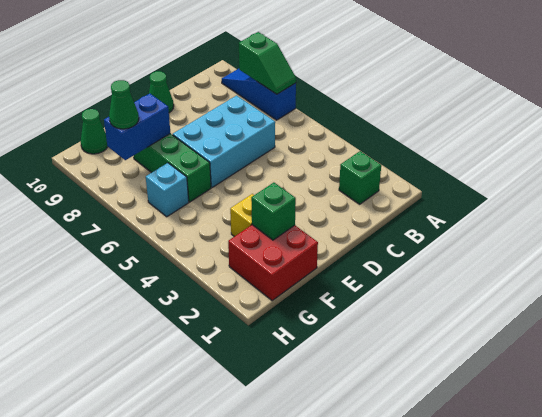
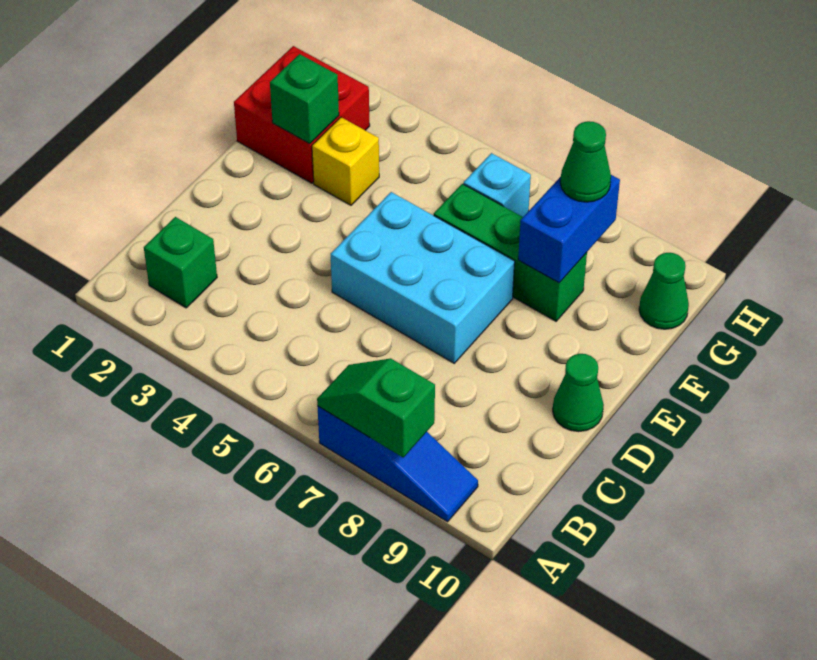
cyan 2x3 brick [173,95,275,188] -> cyan 2x3 brick turned to [331,192,515,363]

